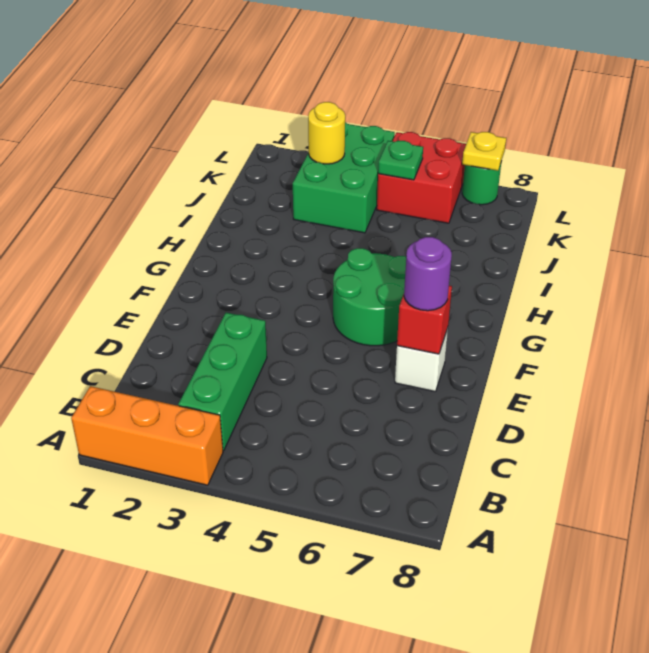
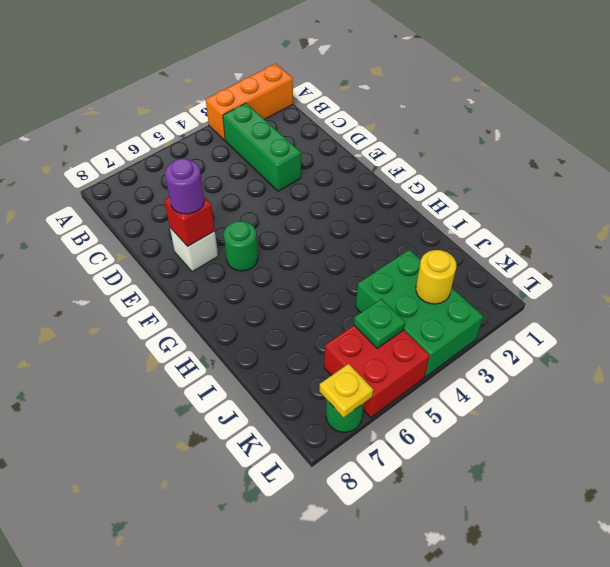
green 2x2 round brick [333,248,406,346] -> green 1x1 round brick [224,221,258,271]

